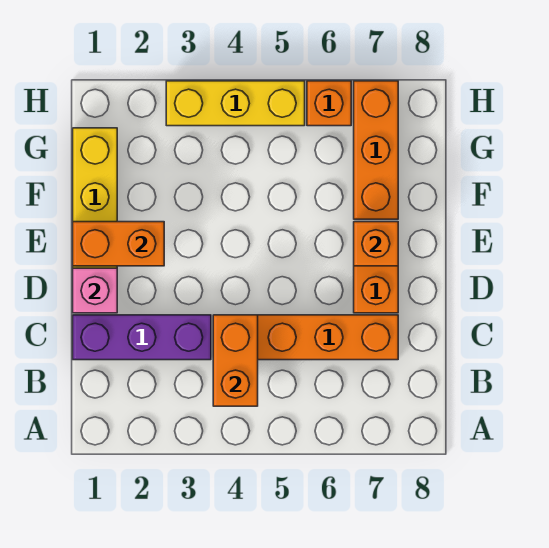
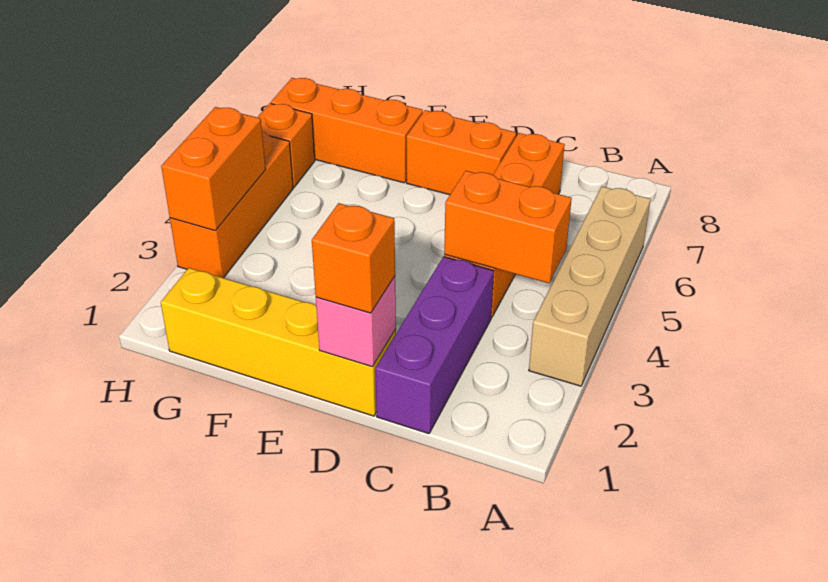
none -> tan 1x4 brick [529,187,651,386]
orange 1x2 brick [73,222,164,266] -> orange 1x2 brick moved to [161,107,266,230]
orange 1x1 brick [354,222,398,266] -> orange 1x1 brick moved to [312,203,395,313]
yellow 1x3 brick [166,81,305,126] -> orange 1x3 brick [170,132,293,278]

